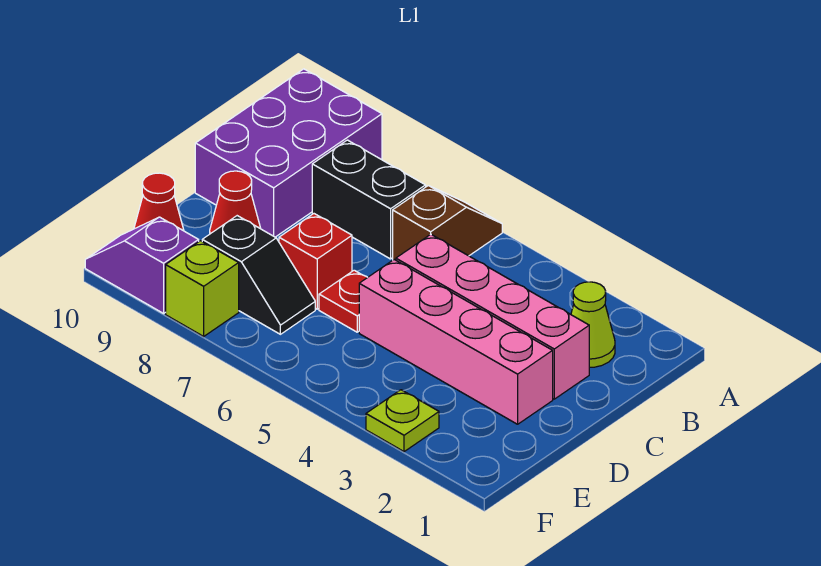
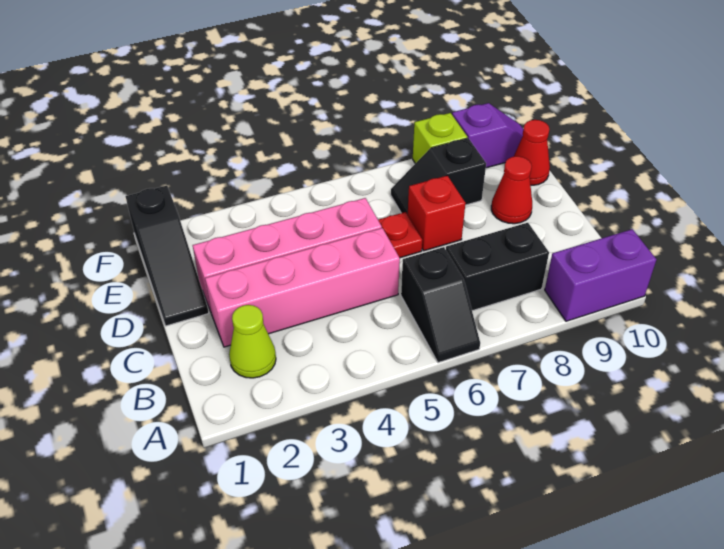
brown 1x2 slope [393,186,502,260] -> black 1x2 slope [401,247,480,363]
purple 2x3 brick [195,69,382,237] -> purple 1x2 brick [545,229,656,321]
none -> black 1x3 slope [125,186,209,326]
lime 1x1 plate [366,390,439,452] -> none

